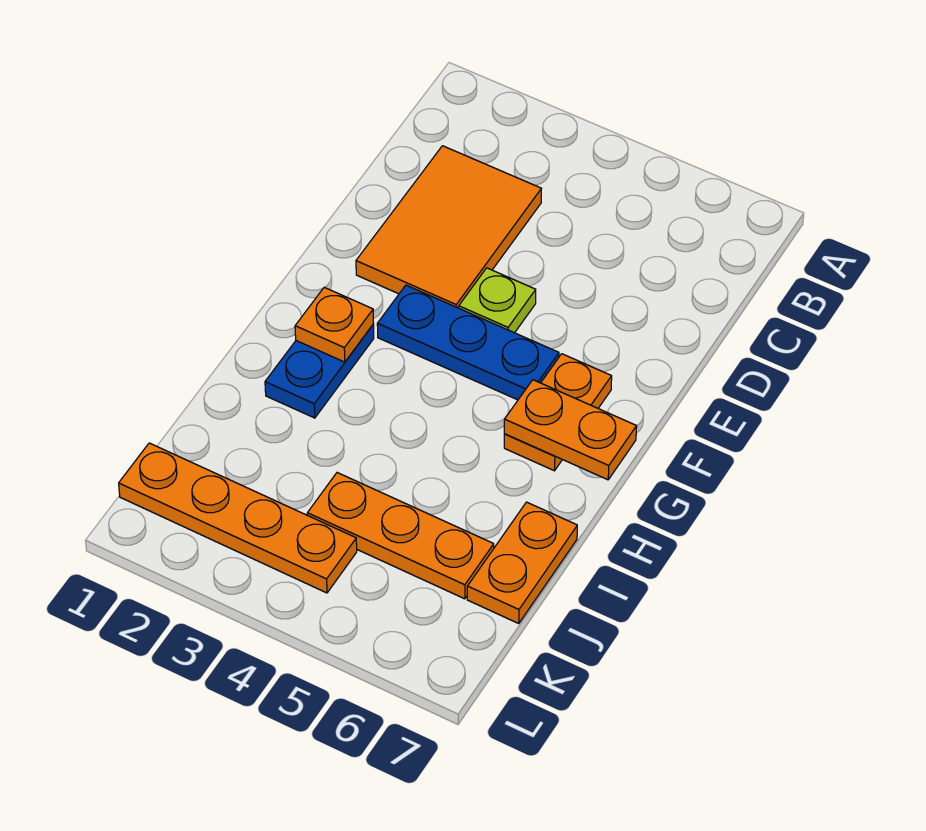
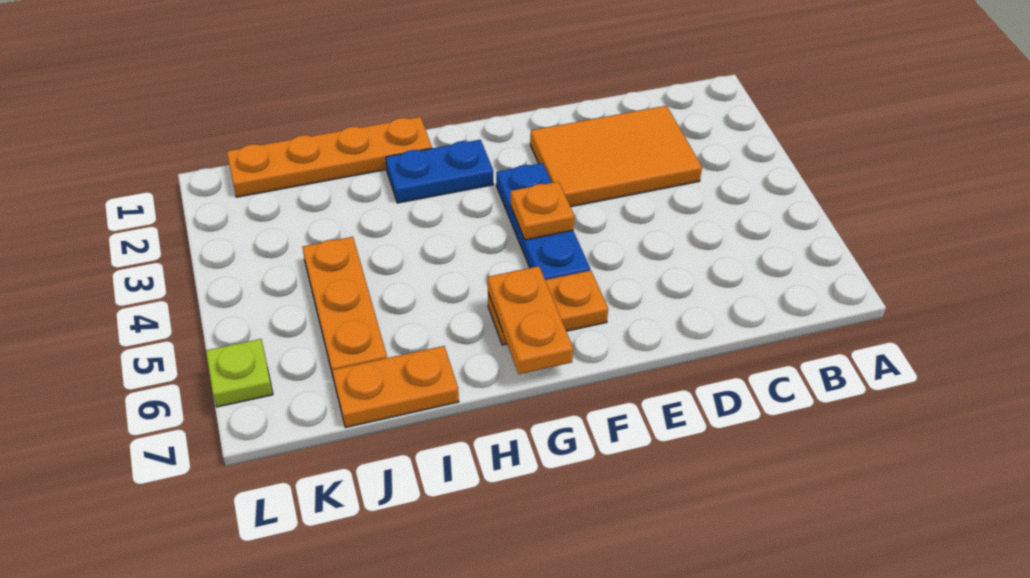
lime 1x1 plate [459,268,536,333] -> lime 1x1 plate moved to [206,339,273,407]
orange 1x1 plate [295,287,374,362] -> orange 1x1 plate moved to [511,182,574,240]
orange 1x4 plate [119,443,357,593] -> orange 1x4 plate turned to [227,117,432,197]

